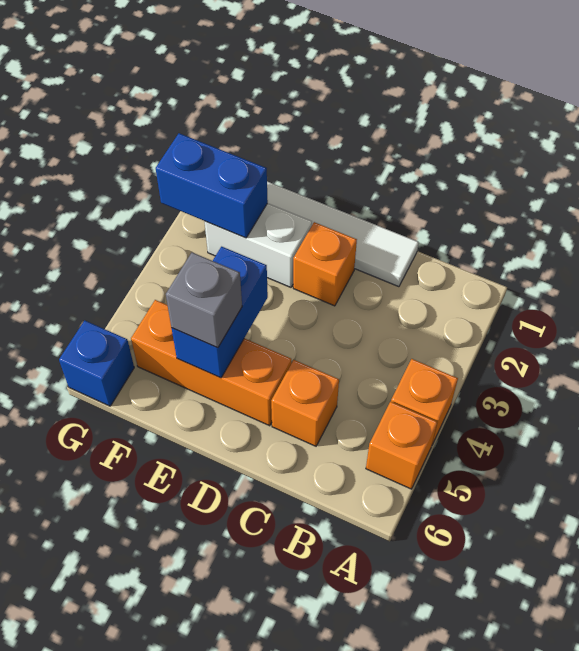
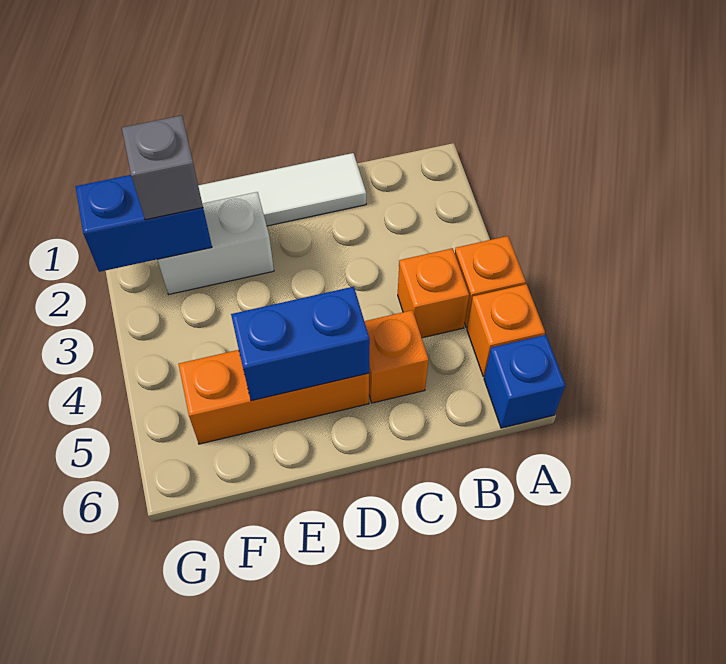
orange 1x1 brick [293,222,357,306] -> orange 1x1 brick moved to [398,248,469,338]
blue 1x2 brick [172,247,268,378] -> blue 1x2 brick turned to [231,287,370,401]
grey 1x1 brick [166,253,242,348] -> grey 1x1 brick moved to [122,115,203,220]
blue 1x1 brick [59,320,134,406] -> blue 1x1 brick moved to [484,335,565,428]

